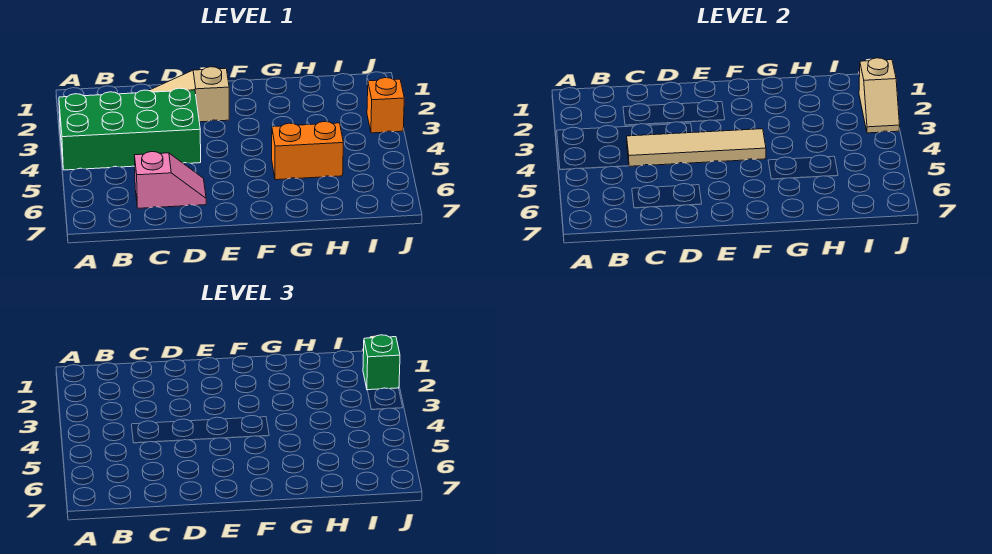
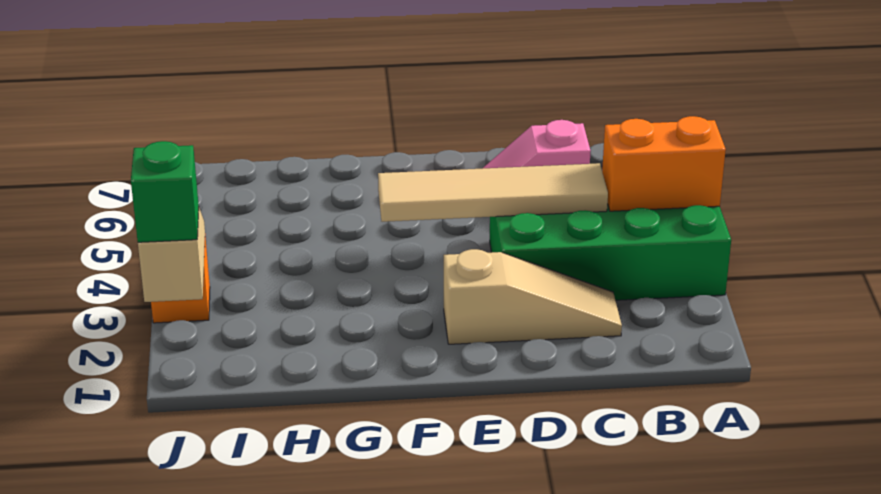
orange 1x2 brick [272,122,343,180] -> orange 1x2 brick moved to [602,116,726,211]

